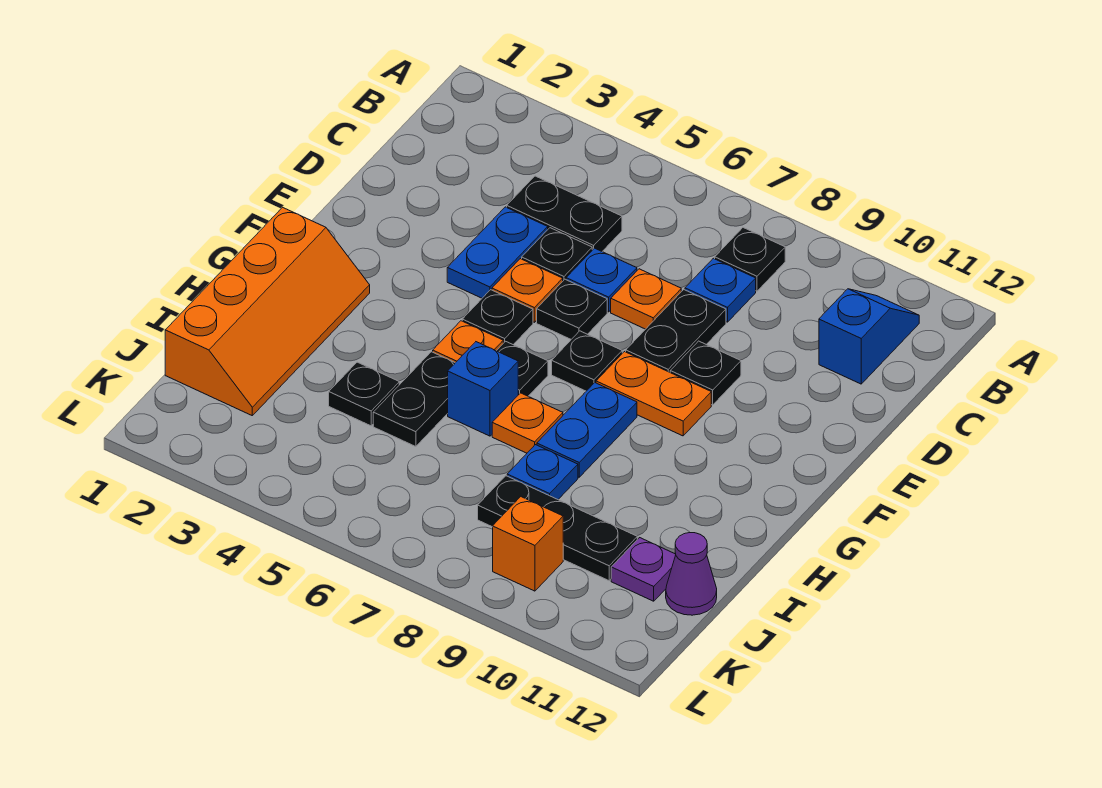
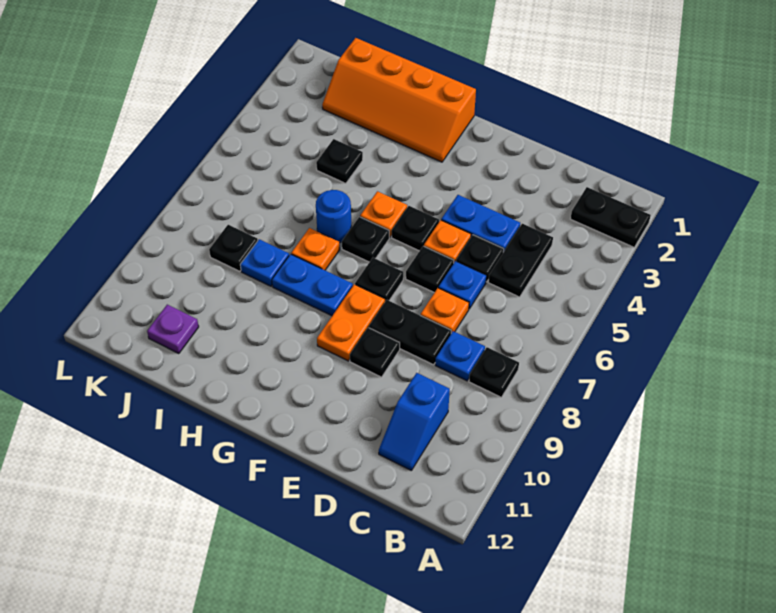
blue 1x2 slope [819,289,919,384] -> blue 1x2 slope turned to [379,373,450,470]
black 1x2 plate [373,352,455,447] -> black 1x2 plate moved to [570,187,651,247]
blue 1x1 brick [448,342,518,436] -> blue 1x1 round brick [316,190,352,243]
black 1x3 plate [478,476,637,581] -> black 1x1 plate [209,225,258,271]
purple 1x1 cone [666,533,717,615] -> none
orange 1x1 brick [493,497,563,591] -> none

